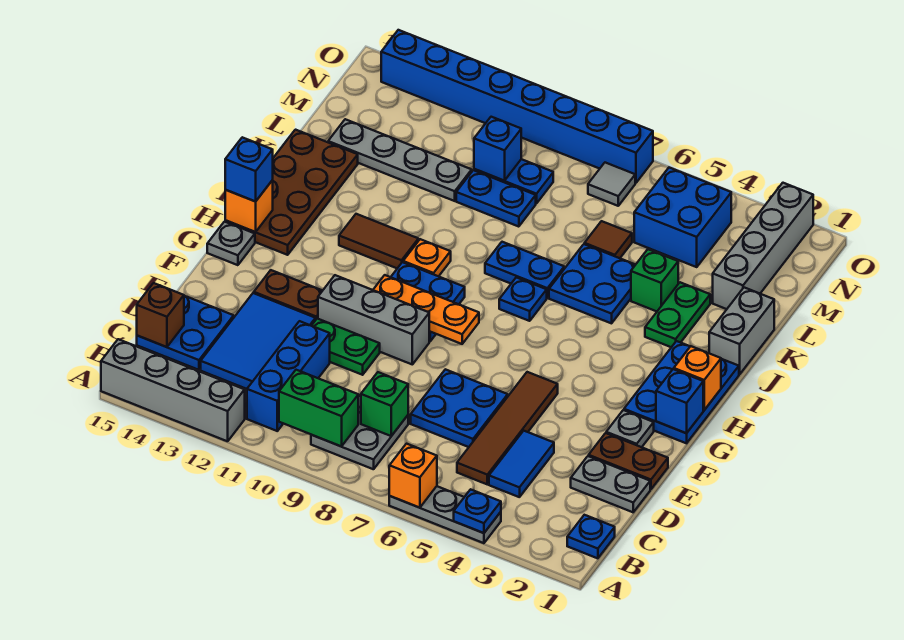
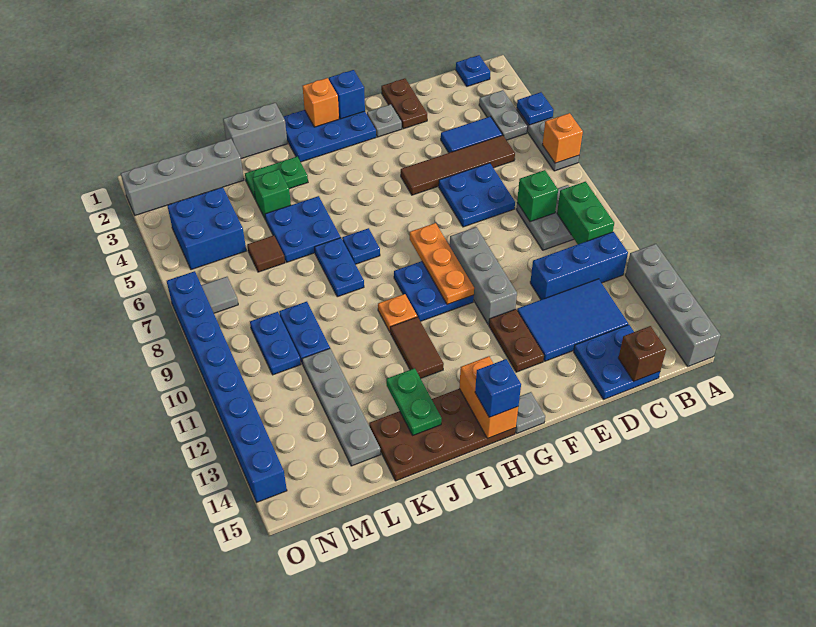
grey 1x2 plate [571,456,650,512] -> grey 1x2 plate moved to [479,90,528,140]
green 1x2 plate [312,319,380,375] -> green 1x2 plate moved to [386,368,442,435]
orange 1x1 brick [225,180,273,232] -> orange 1x2 brick [459,356,518,439]
blue 1x1 brick [474,117,521,181] -> none

